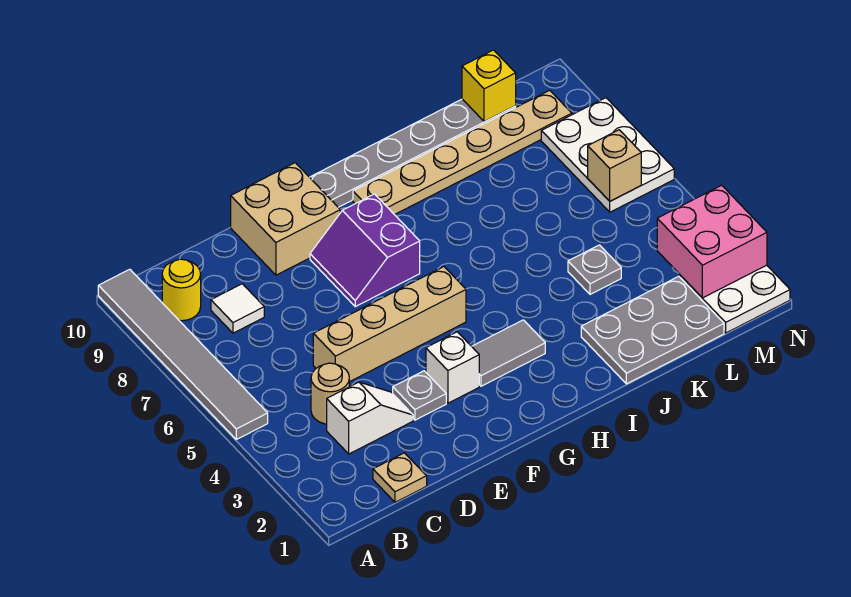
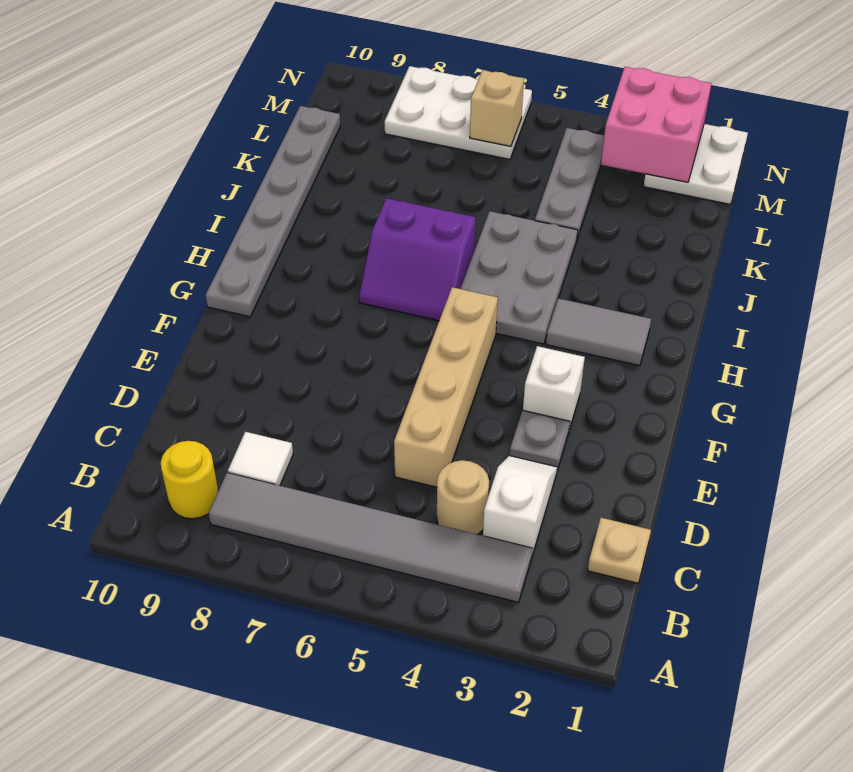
grey 1x6 tile [98,269,268,439] -> grey 1x6 tile moved to [209,473,533,602]
tan 2x2 brick [231,163,340,275] -> none
purple 2x2 slope [310,194,420,307] -> purple 2x2 slope moved to [359,198,476,321]
grey 1x2 tile [472,320,545,386] -> grey 1x2 tile turned to [546,298,651,366]
tan 1x6 plate [353,90,572,215] -> none
grey 2x3 plate [581,276,724,384] -> grey 2x3 plate moved to [461,211,578,344]
grey 1x1 plate [568,245,621,294] -> grey 1x3 plate [535,128,604,239]
yellow 1x1 brick [462,50,516,122] -> none

